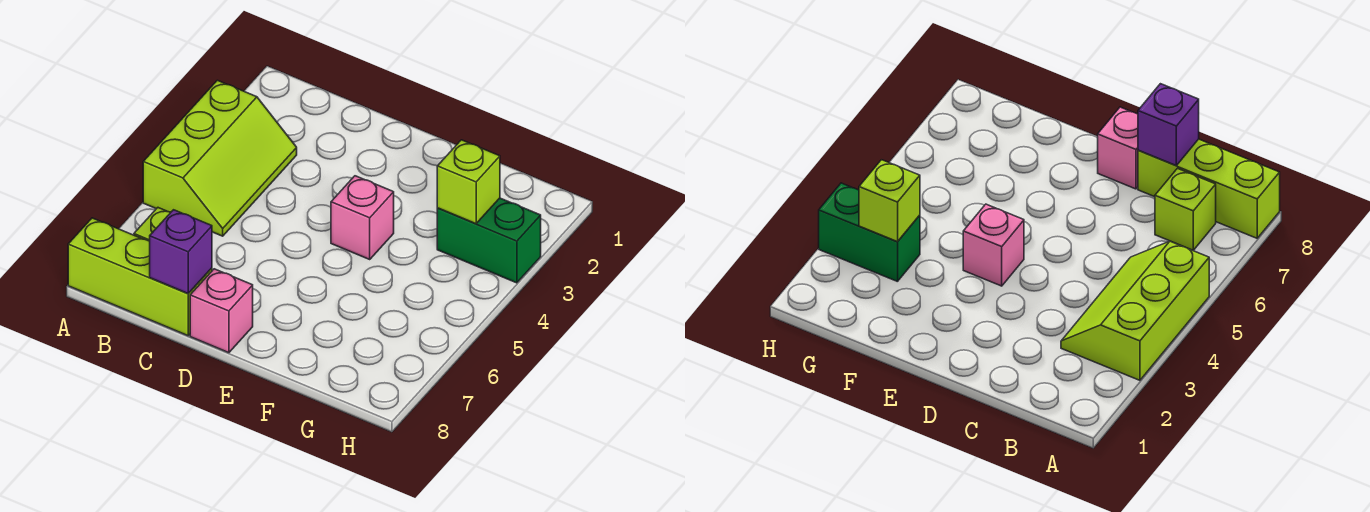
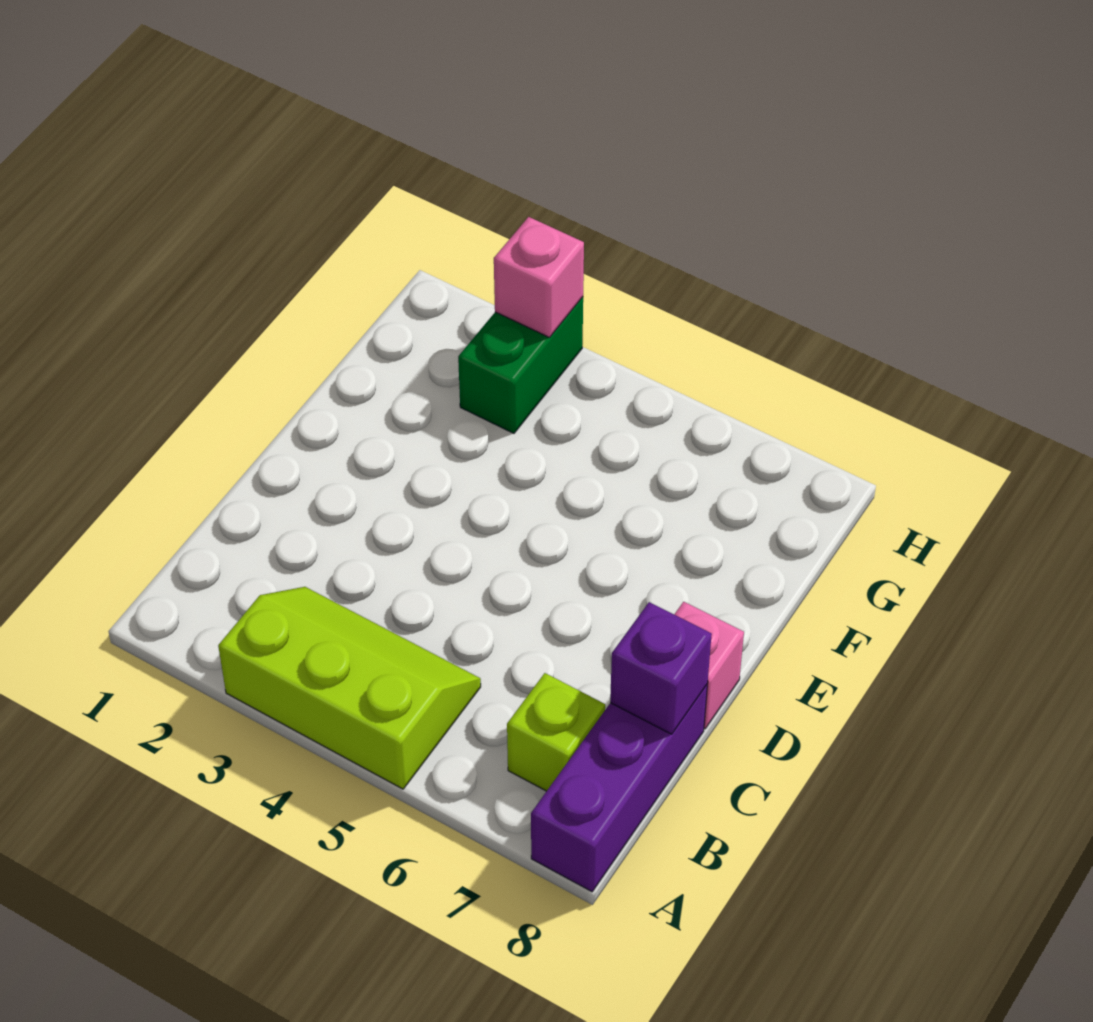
lime 1x3 brick [68,218,212,336] -> purple 1x3 brick [531,685,707,892]
pink 1x1 brick [331,176,394,259] -> pink 1x1 brick moved to [494,217,584,337]
lime 1x1 brick [437,140,500,224] -> none

